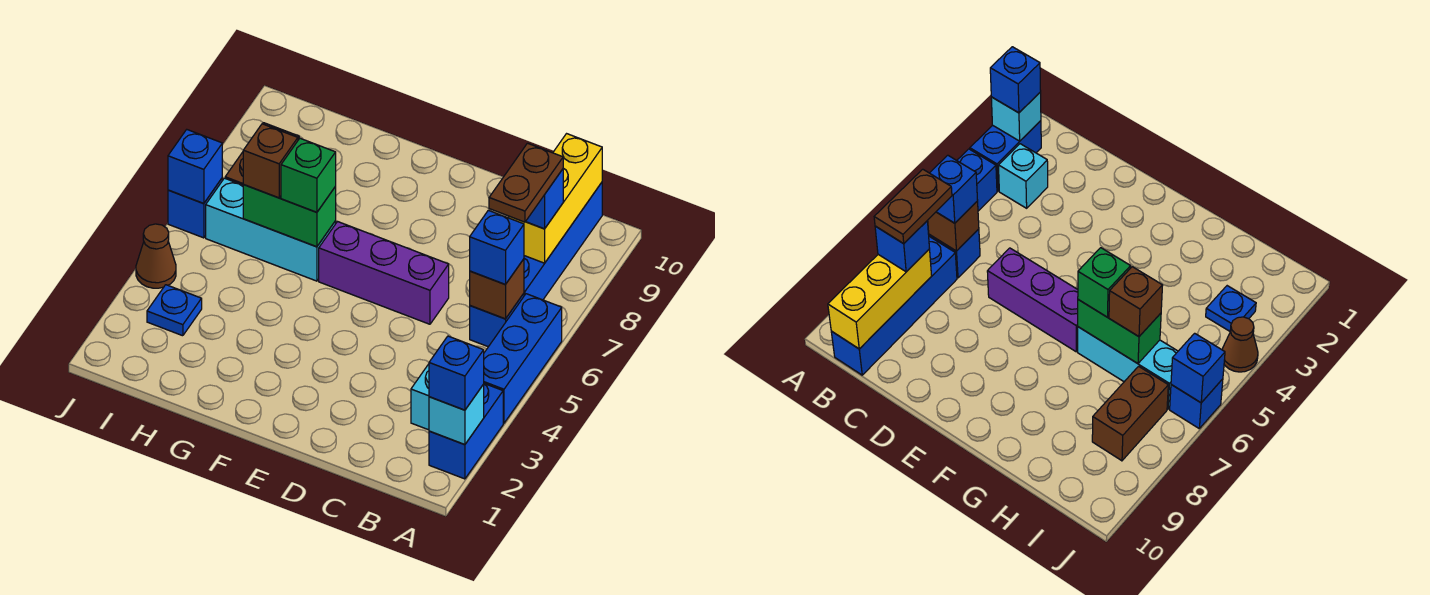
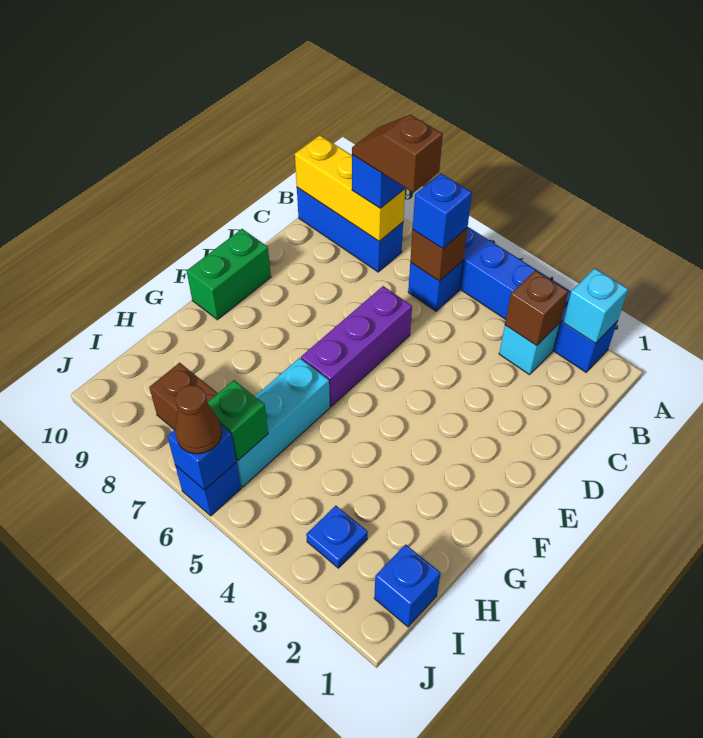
blue 1x1 brick [429,336,484,410] -> blue 1x1 brick moved to [374,544,441,627]
blue 1x4 brick [524,183,602,300] -> blue 1x3 brick [297,188,403,272]
brown 1x2 plate [489,143,563,222] -> brown 1x2 slope [352,115,443,193]
green 1x2 brick [243,185,336,247] -> green 1x2 brick moved to [187,229,271,320]
green 1x1 brick [281,138,336,212] -> green 1x1 brick moved to [207,380,268,460]
brown 1x1 brick [243,124,298,198] -> brown 1x1 brick moved to [505,270,568,346]
brown 1x1 cone [136,224,176,288] -> brown 1x1 cone moved to [175,385,222,454]

